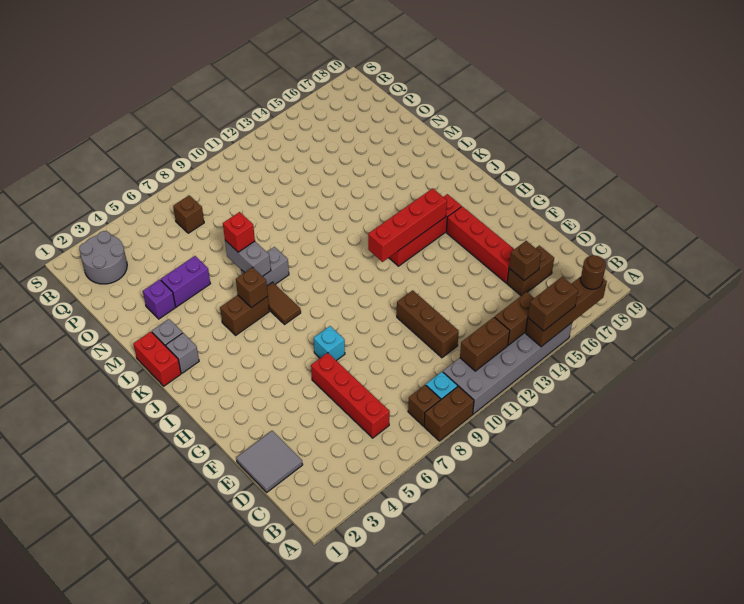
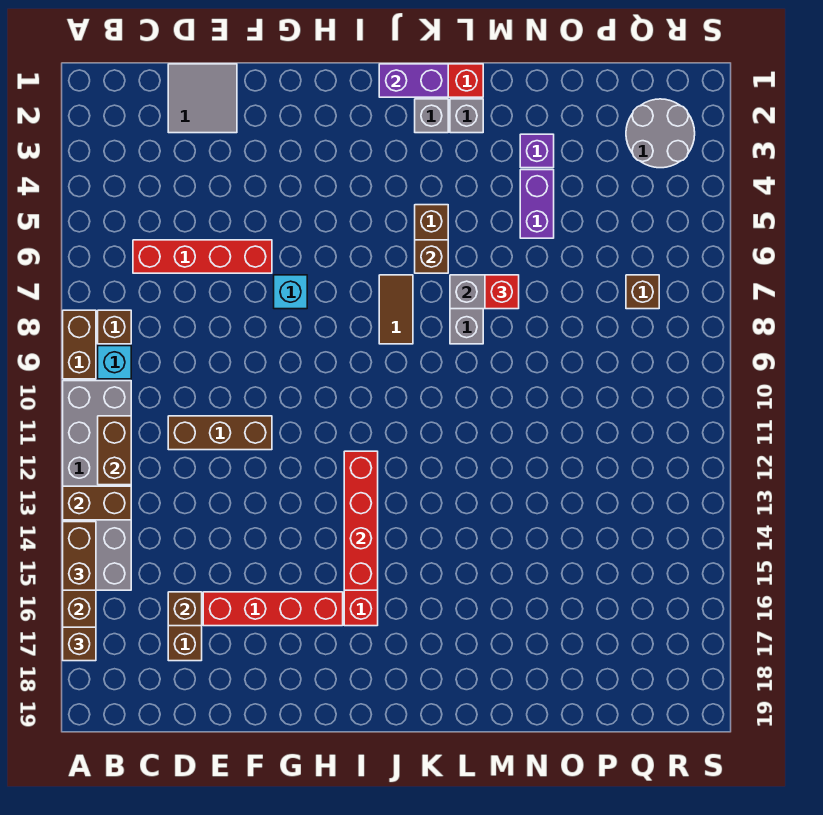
brown 1x1 round brick [581,255,606,289] -> brown 1x1 brick [63,627,96,661]
brown 1x2 brick [495,292,534,345] -> brown 1x2 brick turned to [63,486,131,520]
none -> purple 1x2 brick [379,64,448,97]
brown 1x2 tile [267,282,301,324] -> brown 1x2 tile turned to [379,275,413,344]

